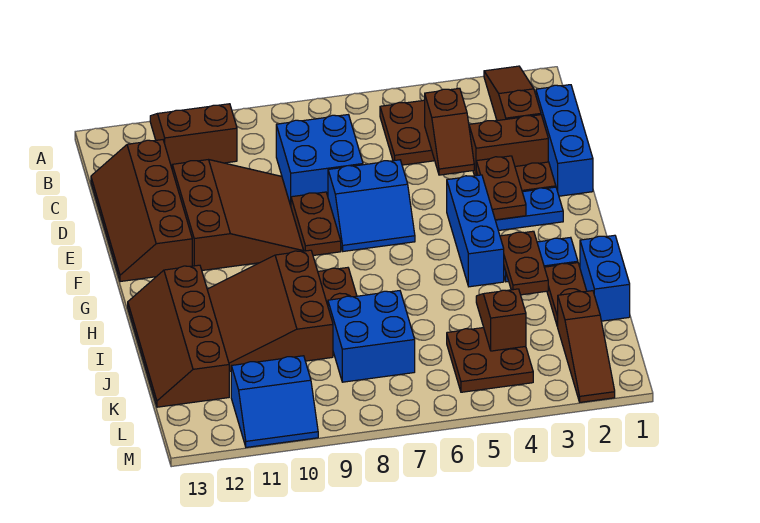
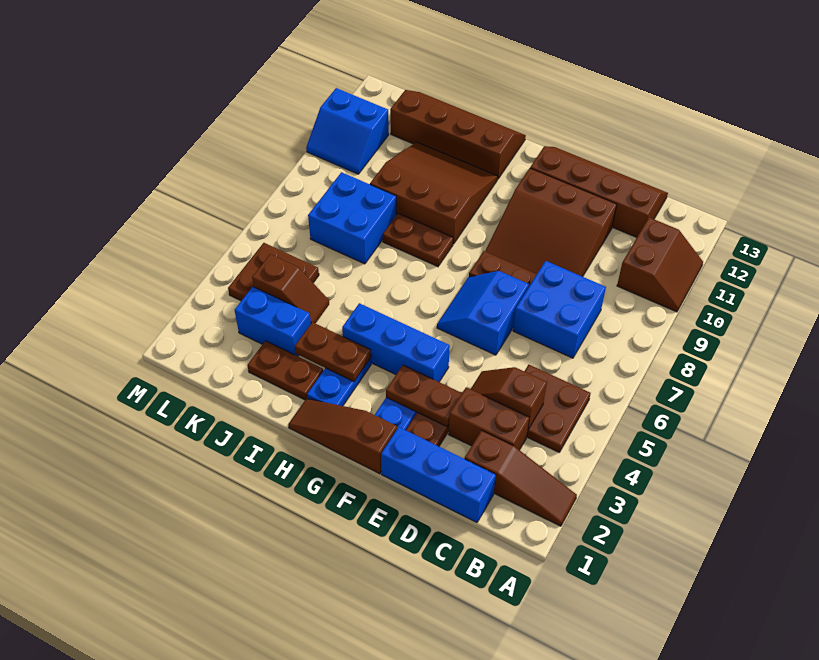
brown 1x2 brick [469,115,548,176] -> brown 1x2 brick turned to [448,387,529,450]
blue 1x2 brick [580,235,630,321] -> blue 1x2 brick moved to [235,287,311,356]
brown 1x3 slope [557,291,615,402] -> brown 1x3 slope moved to [288,399,397,474]
blue 2x2 slope [231,356,318,447] -> blue 2x2 slope turned to [306,88,389,174]

